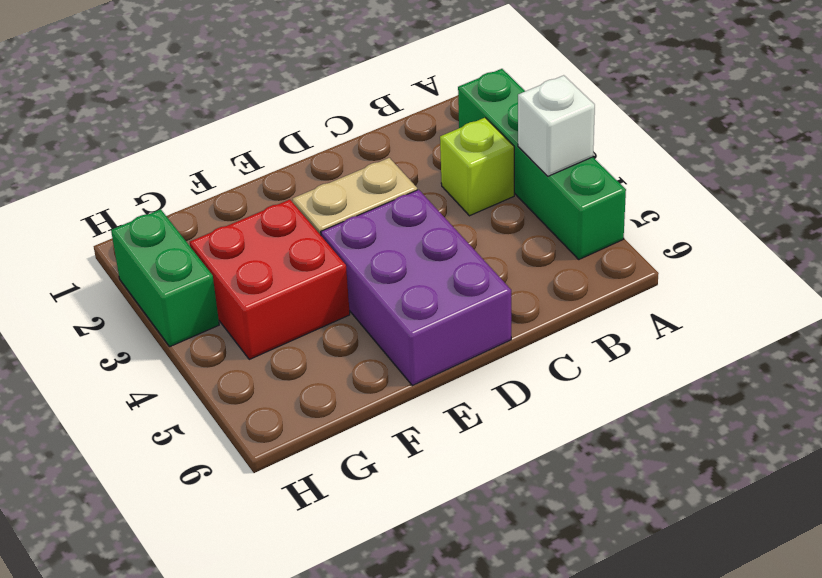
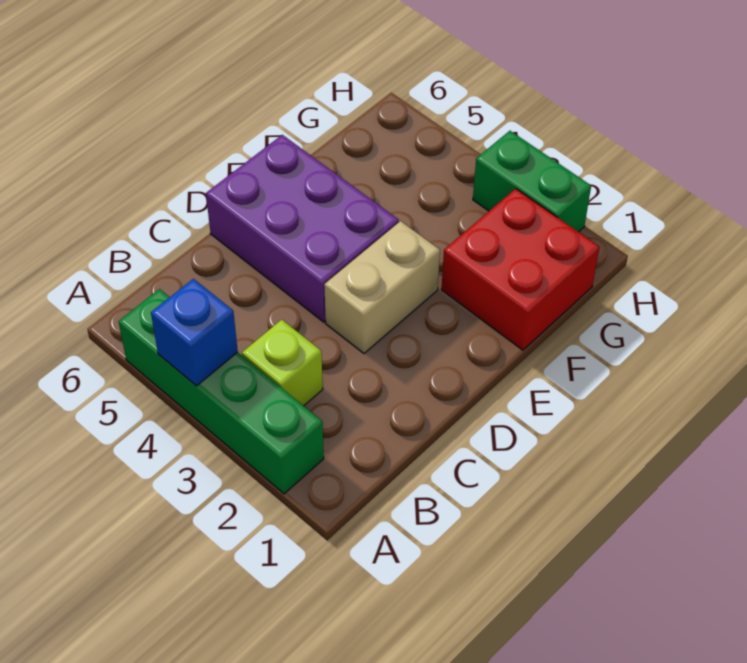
white 1x1 brick [518,75,595,176] -> blue 1x1 brick [151,279,238,386]
red 2x2 brick [190,200,350,359] -> red 2x2 brick moved to [441,189,599,350]

